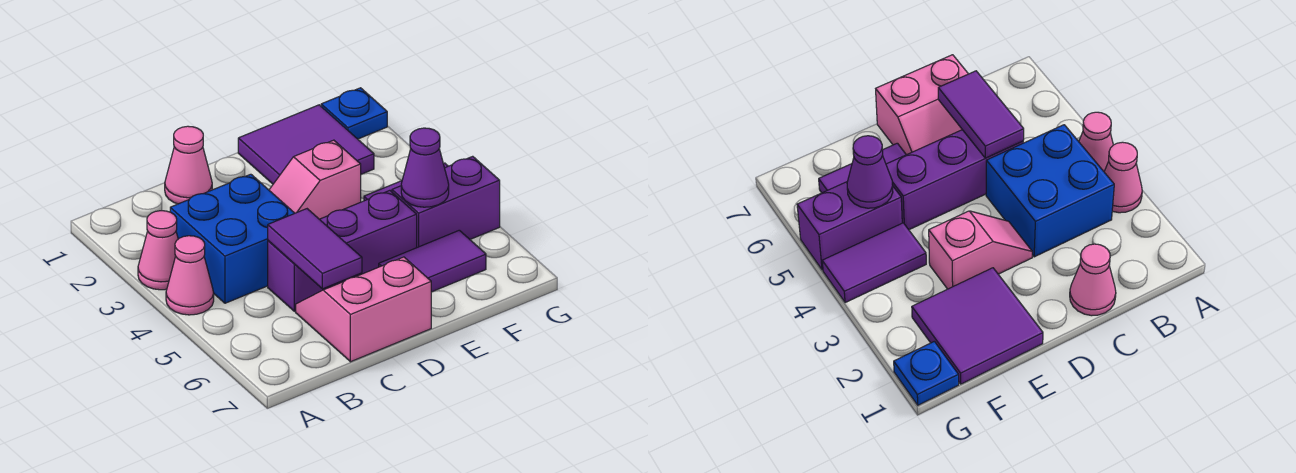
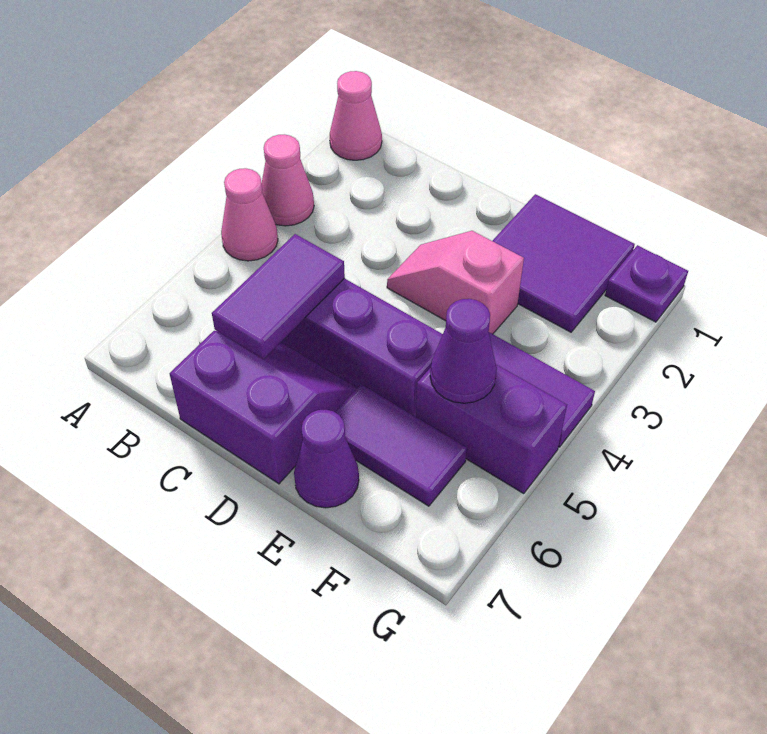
blue 2x2 brick [170,174,295,303] -> none
pink 1x1 cone [165,126,212,204] -> pink 1x1 cone moved to [330,71,382,160]
pink 2x2 slope [296,257,431,362] -> purple 2x2 slope [170,331,356,484]
none -> purple 1x1 cone [294,410,359,508]
blue 1x1 plate [321,88,387,139] -> purple 1x1 plate [605,245,688,322]

